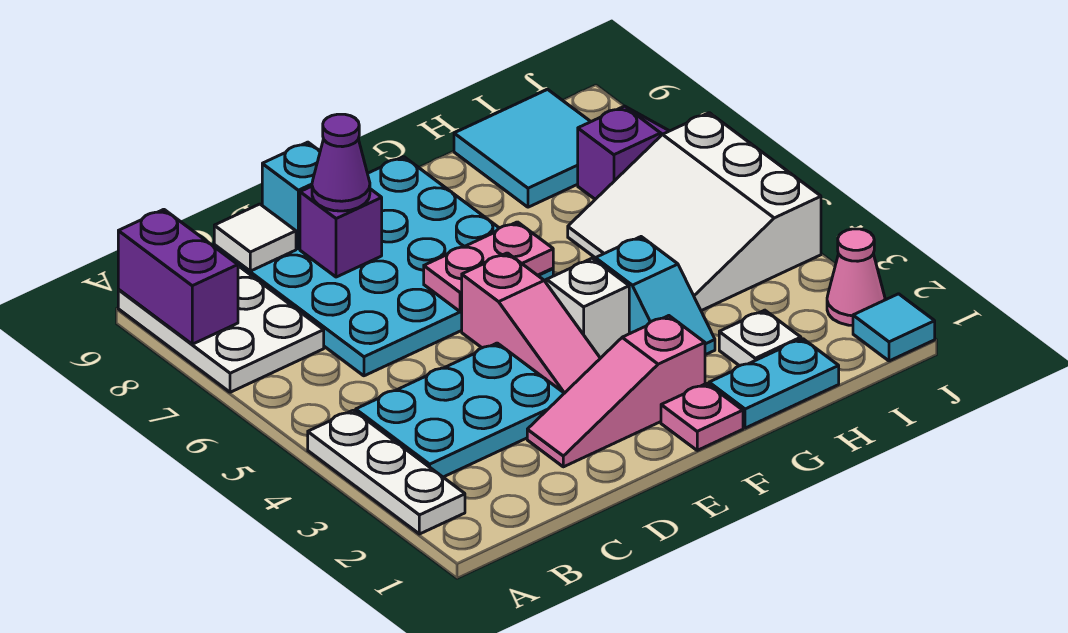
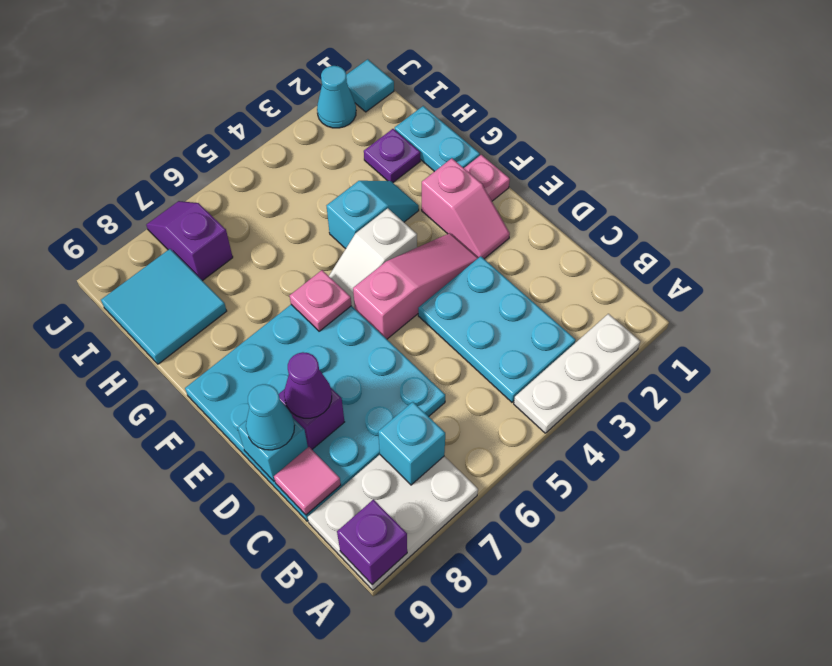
purple 1x2 brick [118,209,238,344] -> purple 1x1 brick [337,499,407,585]
none -> cyan 1x1 brick [378,402,445,485]
white 1x1 tile [214,204,296,271] -> pink 1x1 tile [274,447,341,515]
pink 1x3 slope [527,316,705,467] -> pink 1x2 slope [422,158,510,259]
none -> cyan 1x1 cone [246,384,294,450]
pink 1x2 plate [424,222,553,311] -> pink 1x1 plate [289,270,351,331]
white 1x1 plate [719,310,801,366] -> purple 1x1 plate [364,129,420,182]
white 3x3 slope [568,113,821,311] -> none
pink 1x1 cone [827,229,885,326] -> cyan 1x1 cone [317,66,356,128]

